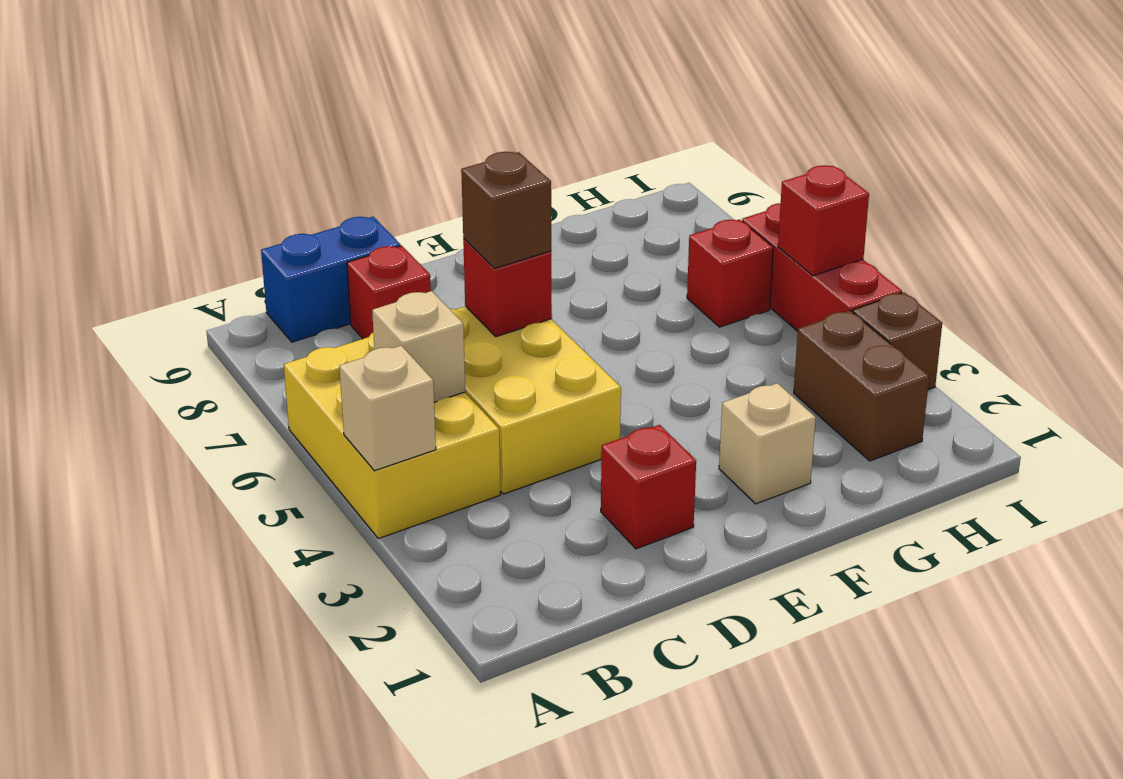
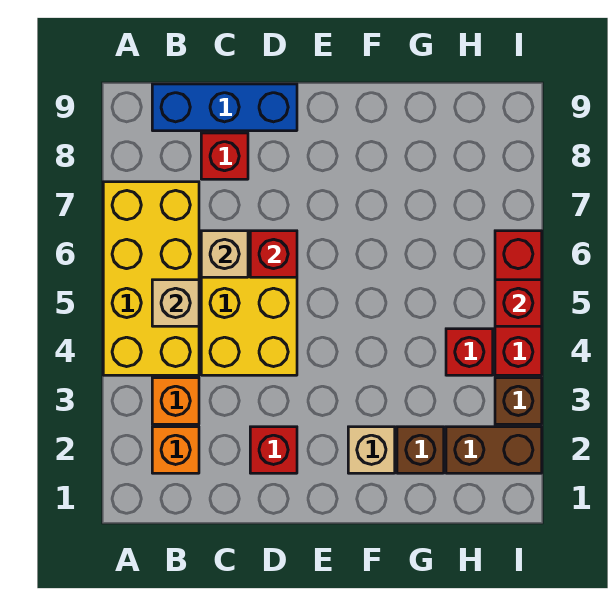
yellow 2x3 brick [284,333,500,539] -> yellow 2x4 brick [103,182,199,375]
tan 1x1 brick [339,346,436,471] -> tan 1x1 brick moved to [201,231,248,277]
none -> orange 1x1 brick [152,427,199,473]
none -> orange 1x1 brick [152,378,199,424]
blue 1x2 brick [261,217,401,342] -> blue 1x3 brick [152,84,297,131]
brown 1x1 brick [461,152,551,269] -> brown 1x1 brick moved to [397,427,444,473]
brown 1x2 brick [794,311,929,461] -> brown 1x2 brick turned to [446,427,542,473]
red 1x1 brick [687,219,774,327] -> red 1x1 brick moved to [446,329,493,375]

